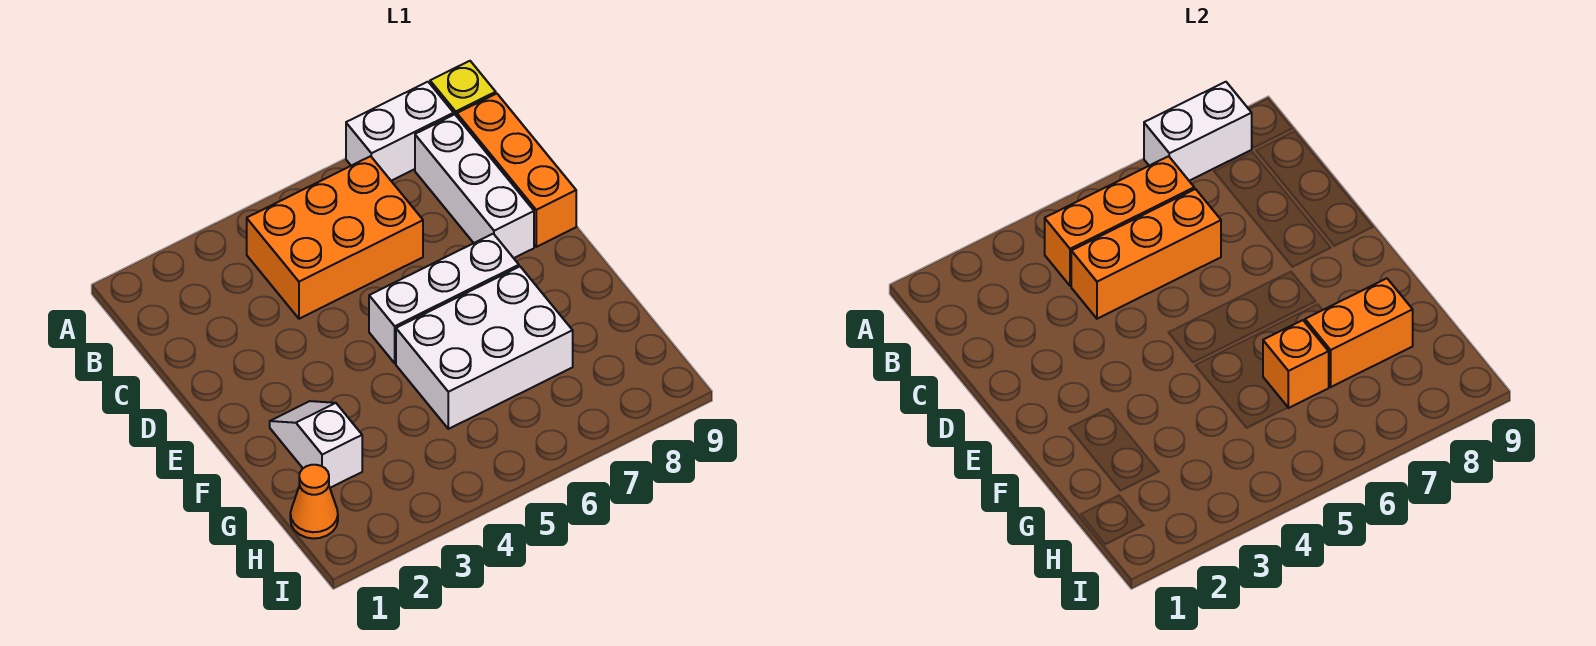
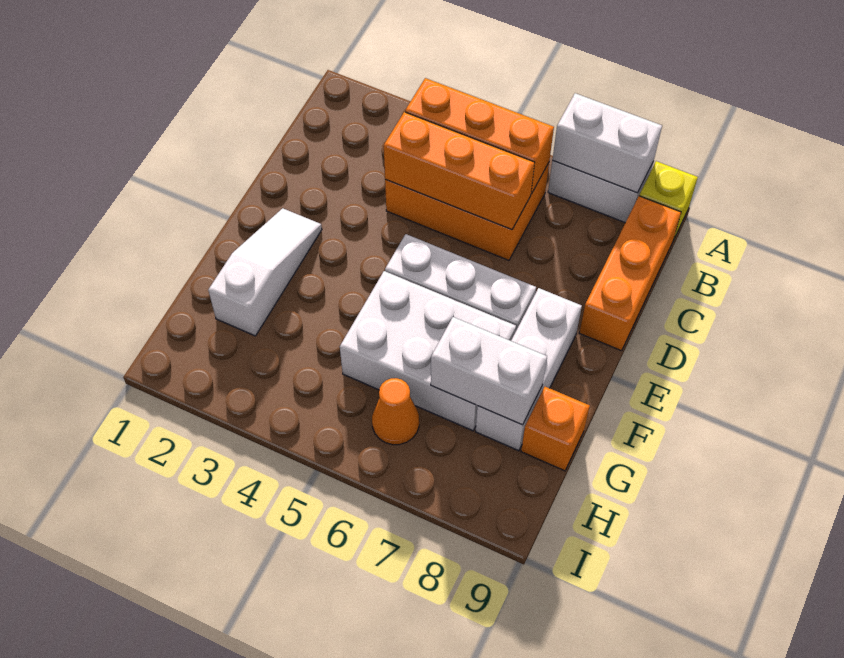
white 1x3 brick [415,114,534,258] -> white 1x3 brick moved to [476,288,582,451]
white 1x2 slope [270,401,362,488] -> white 1x3 slope [208,208,322,336]
orange 1x1 brick [1263,320,1329,408] -> orange 1x1 brick moved to [521,387,590,471]
orange 1x2 brick [1305,278,1413,387] -> white 1x2 brick [431,317,547,425]
orange 1x1 cone [290,465,338,538] -> orange 1x1 cone moved to [372,378,419,445]

